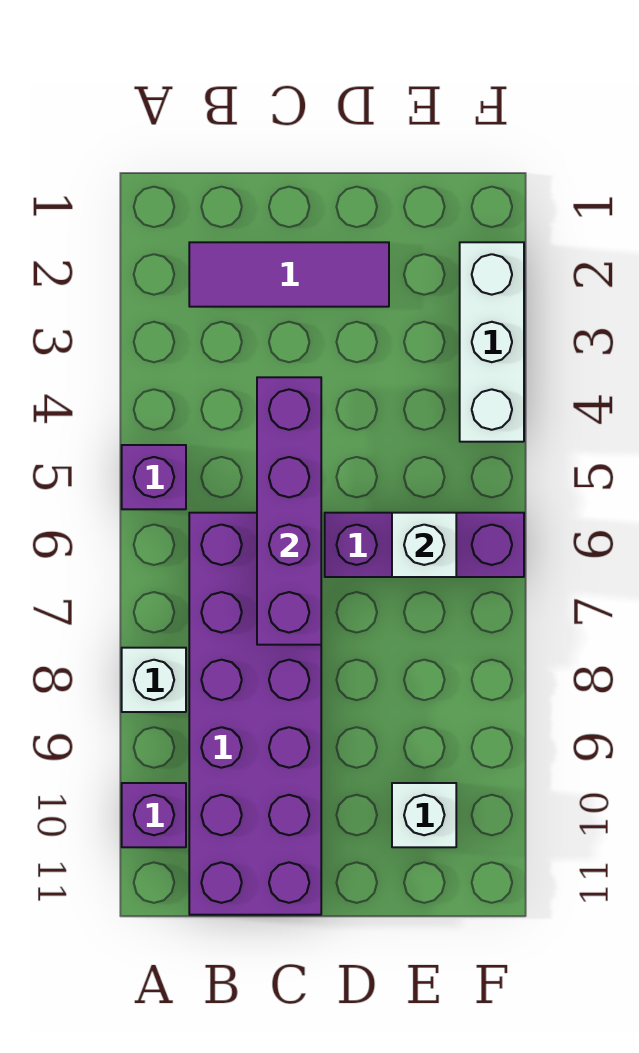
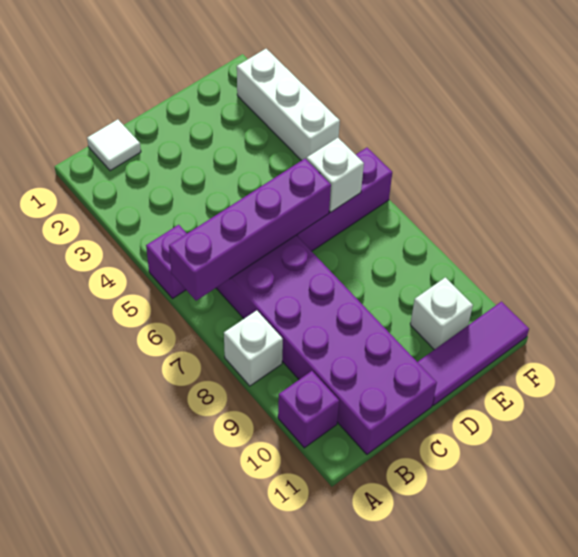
none -> white 1x1 tile [87,119,141,171]
purple 1x3 tile [189,242,389,307] -> purple 1x3 tile moved to [418,302,529,405]
purple 1x4 brick [257,377,321,645] -> purple 1x4 brick turned to [169,159,331,301]

